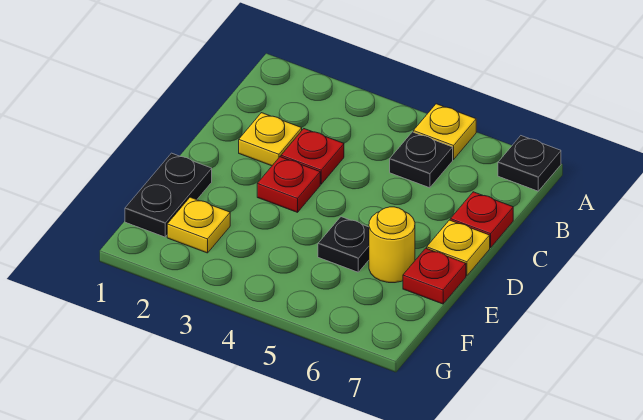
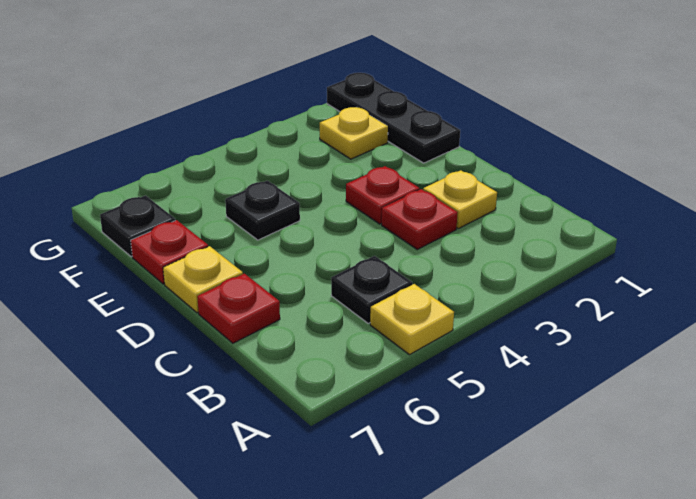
black 1x1 plate [498,136,561,191] -> black 1x1 plate moved to [100,196,175,257]
black 1x2 plate [125,153,212,237] -> black 1x3 plate [327,73,460,163]
yellow 1x1 round brick [369,207,415,283] -> none

